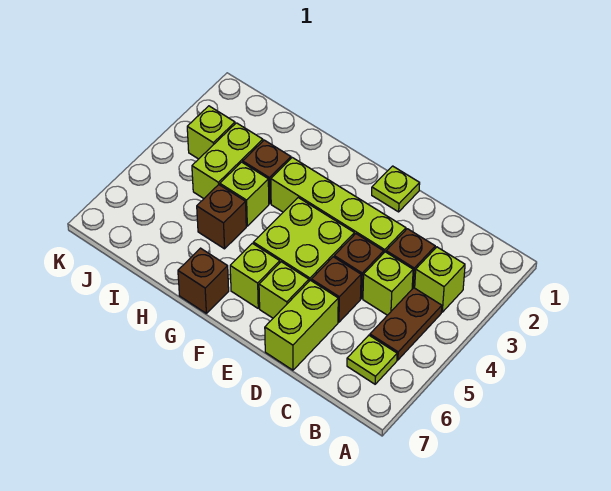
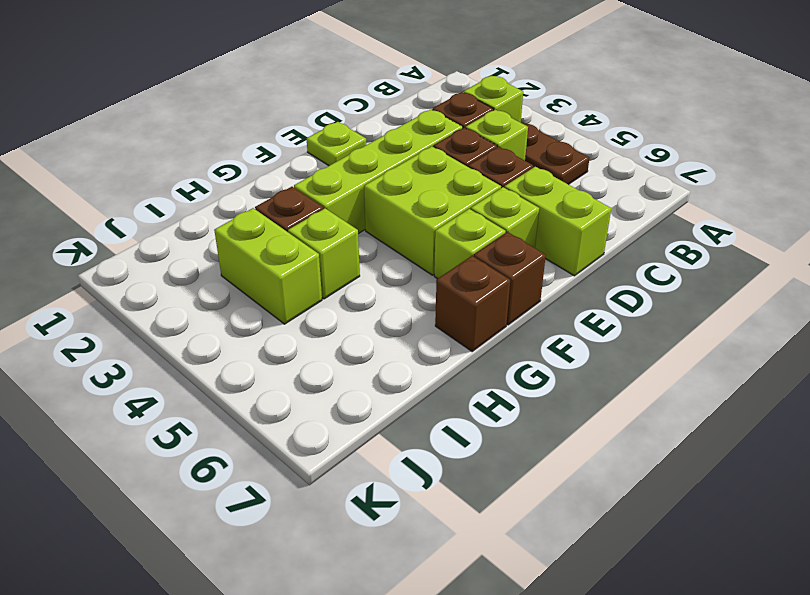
lime 1x1 plate [347,335,397,384] -> none
brown 1x1 brick [197,185,246,249] -> brown 1x1 brick moved to [474,232,546,325]
lime 1x1 brick [187,106,235,159] -> none

